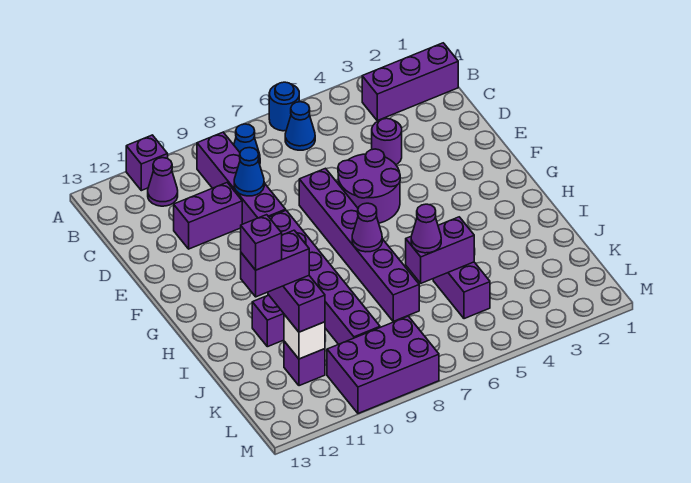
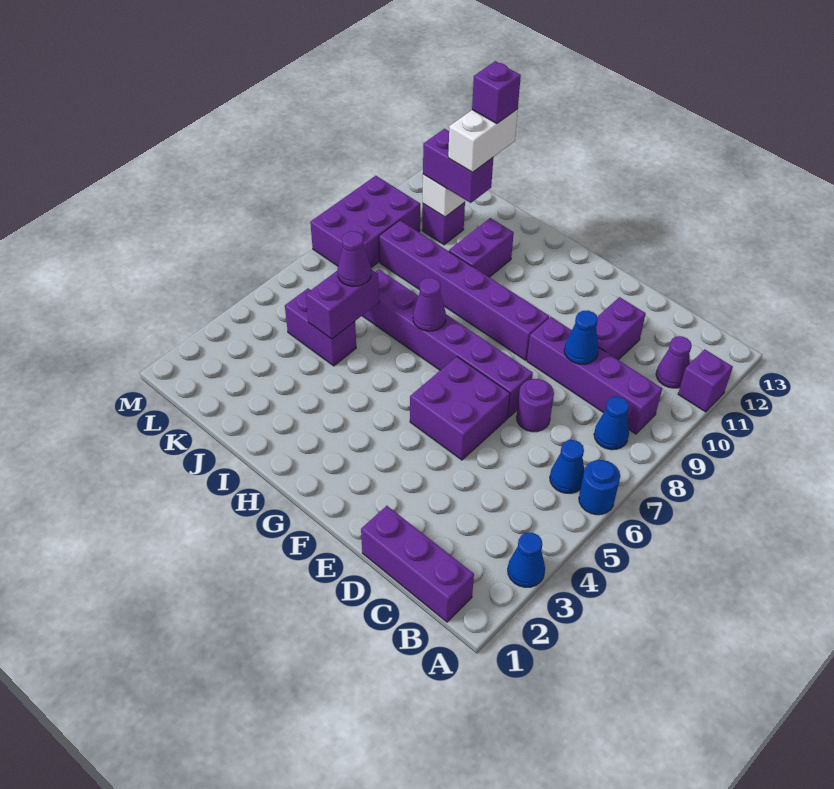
none -> blue 1x1 cone [508,533,545,587]
purple 1x3 brick [362,43,458,121] -> purple 1x3 brick turned to [361,506,474,622]
purple 1x1 round brick [372,118,402,164] -> purple 1x1 round brick moved to [516,379,554,432]
purple 2x2 round brick [338,149,400,223] -> purple 2x2 brick [410,357,510,460]
purple 1x2 brick [241,230,309,297] -> white 1x2 brick [448,109,518,172]

